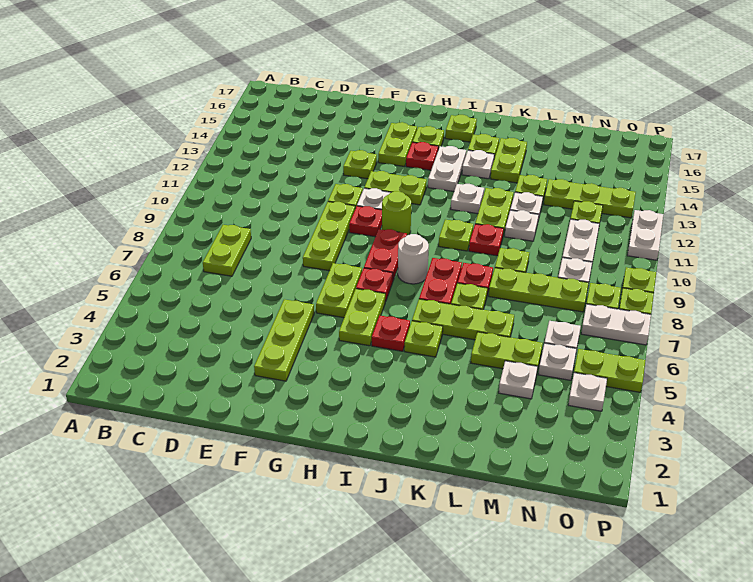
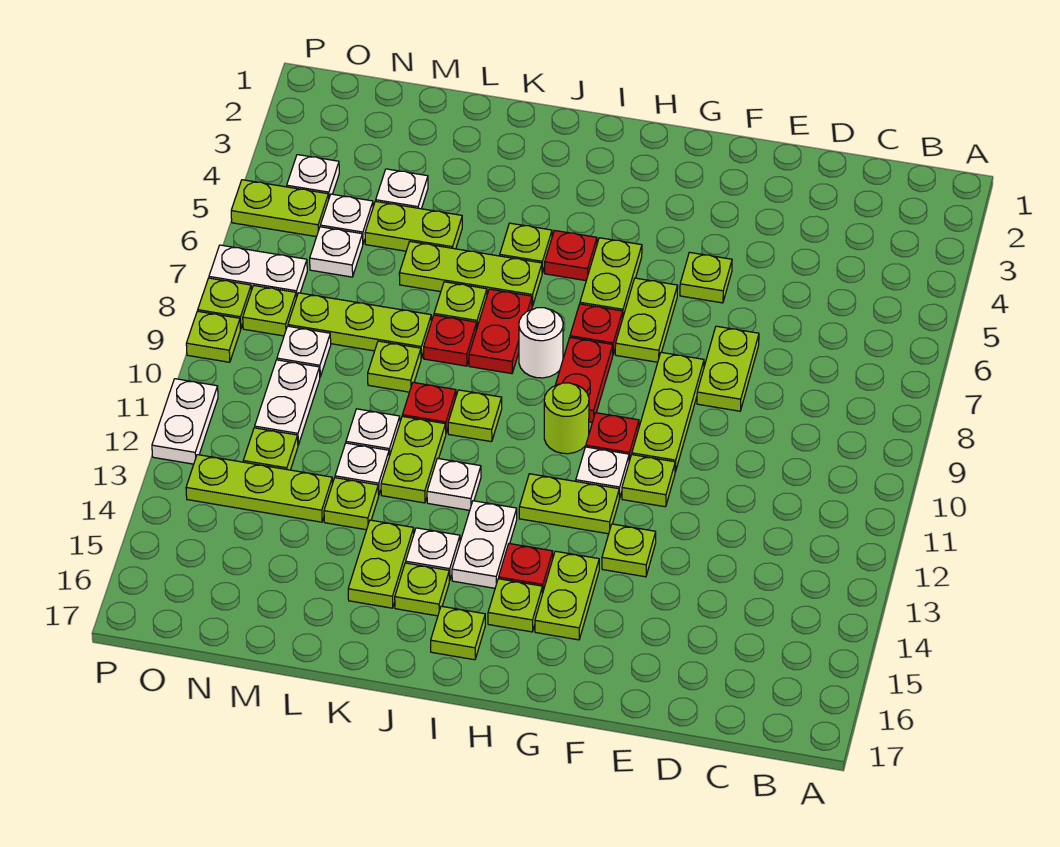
lime 1x2 plate [203,225,251,276] -> lime 1x2 plate moved to [697,326,759,411]
lime 1x3 plate [254,299,314,381] -> lime 1x1 plate [680,252,732,303]

